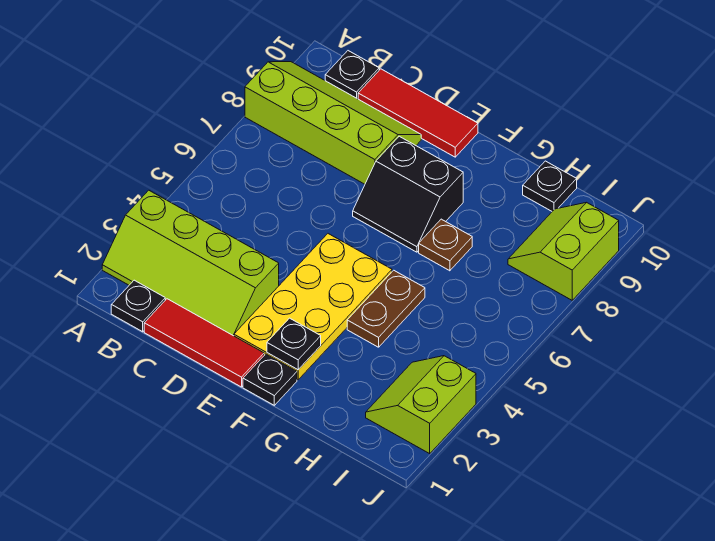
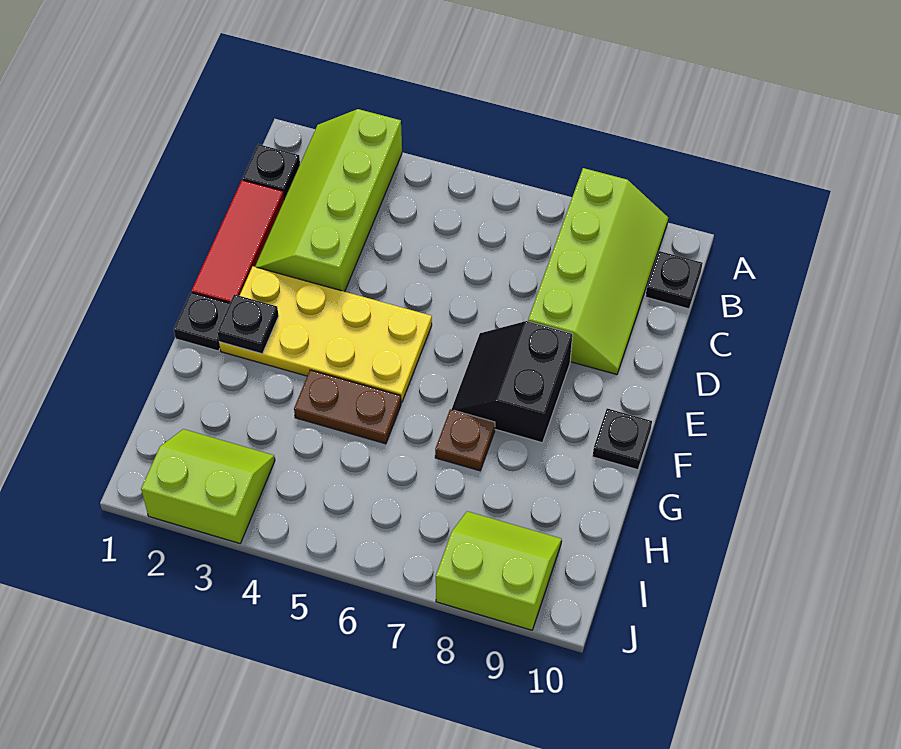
red 1x3 tile [358,69,478,157] -> none
black 1x1 plate [523,161,577,211] -> black 1x1 plate moved to [593,408,652,470]

